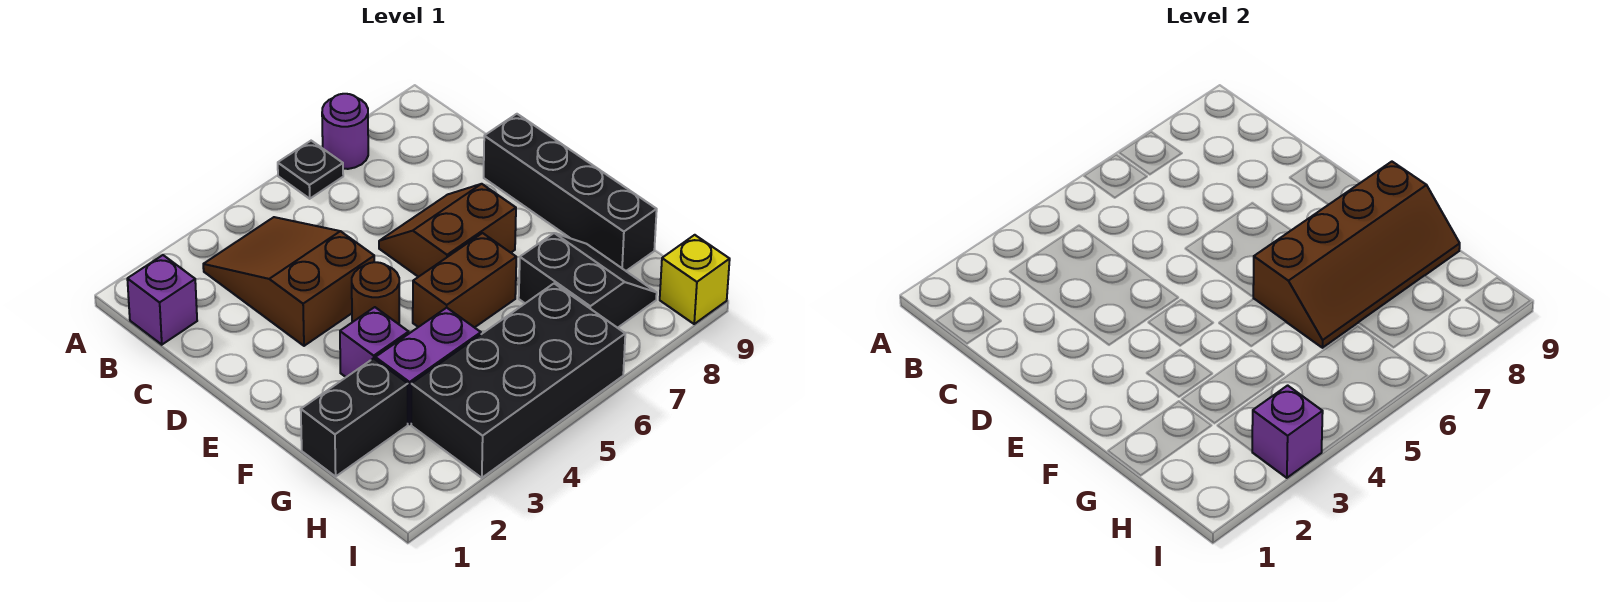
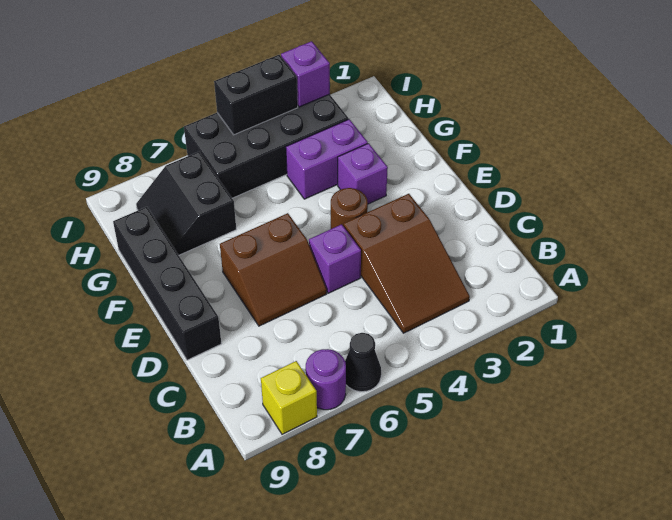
black 1x1 plate [278,141,343,199] -> black 1x1 cone [345,333,381,392]
purple 1x1 brick [127,255,197,345] -> purple 1x1 brick moved to [309,224,361,293]
brown 1x2 brick [413,233,516,328] -> none
brown 2x4 slope [1253,162,1460,348] -> none
black 1x2 brick [301,358,408,476] -> black 1x2 brick moved to [214,55,298,135]
yellow 1x1 brick [660,235,730,324] -> yellow 1x1 brick moved to [261,361,317,434]

